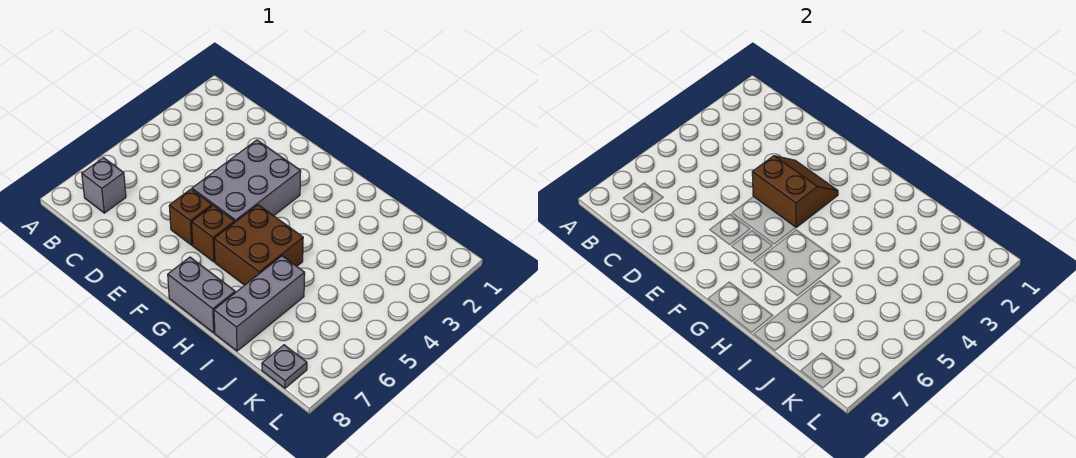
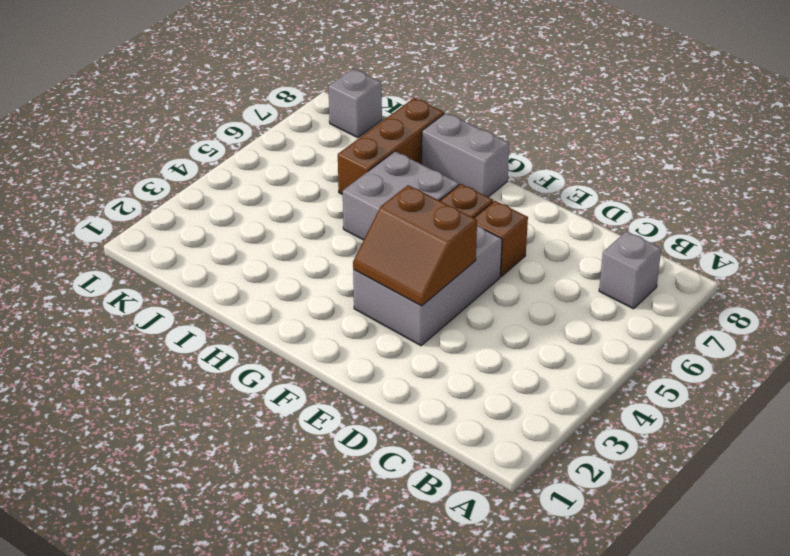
brown 2x2 brick [214,205,303,285] -> grey 2x2 brick [343,151,459,240]
grey 1x3 brick [214,256,305,351] -> brown 1x3 brick [338,98,444,195]
grey 1x1 plate [262,345,307,388] -> grey 1x1 brick [328,69,382,138]

